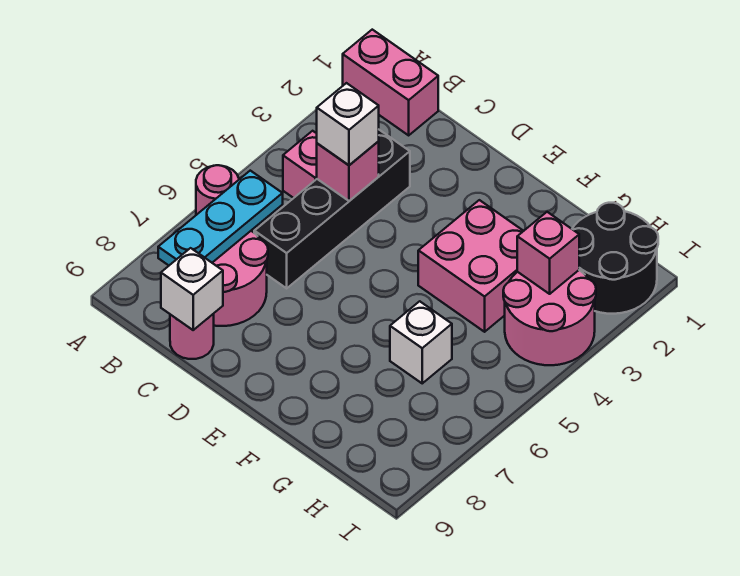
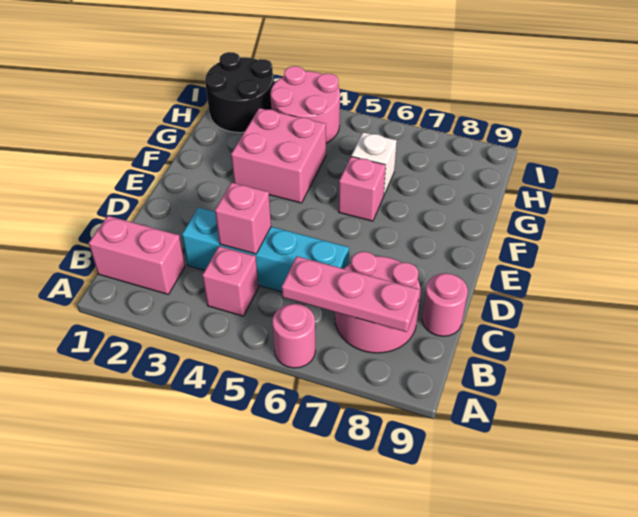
pink 1x2 brick [343,30,438,135] -> pink 1x2 brick turned to [89,216,185,294]
cyan 1x3 plate [158,171,283,266] -> pink 1x3 plate [282,256,420,332]
black 1x4 brick [254,130,410,288] -> cyan 1x4 brick [182,207,349,292]
white 1x1 brick [317,83,379,165] -> none
white 1x1 brick [161,248,223,330] -> none
pink 1x1 brick [517,212,579,294] -> pink 1x1 brick moved to [339,157,386,221]

